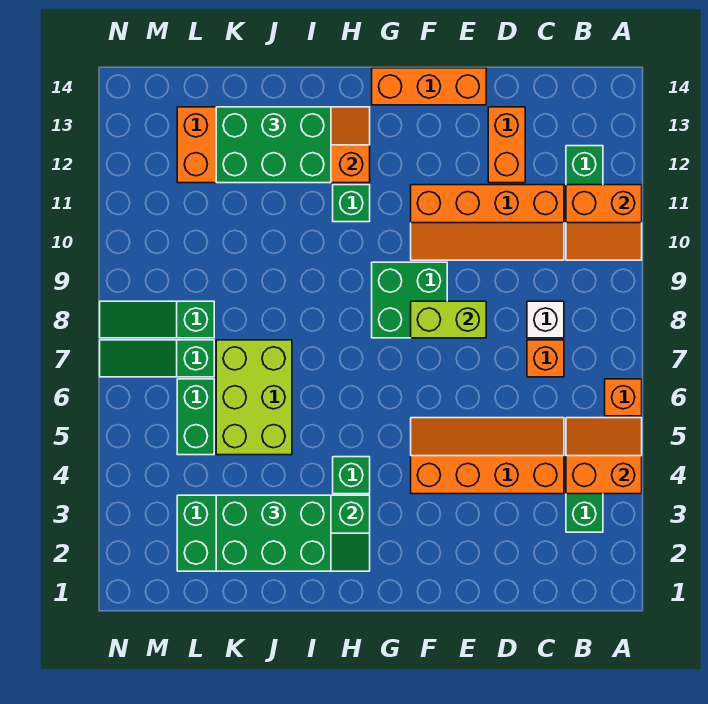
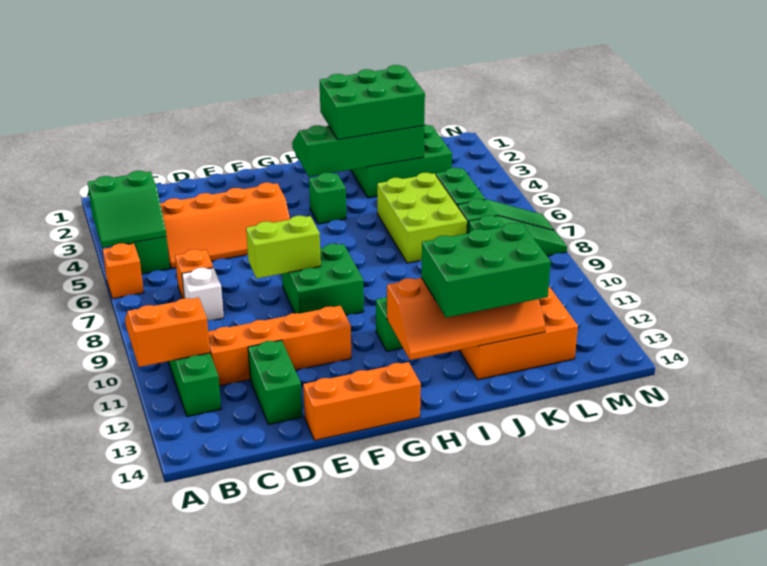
orange 2x2 slope [566,418,642,494] -> green 2x2 slope [88,171,166,248]
orange 1x2 brick [488,107,525,183] -> green 1x2 brick [248,340,302,425]

